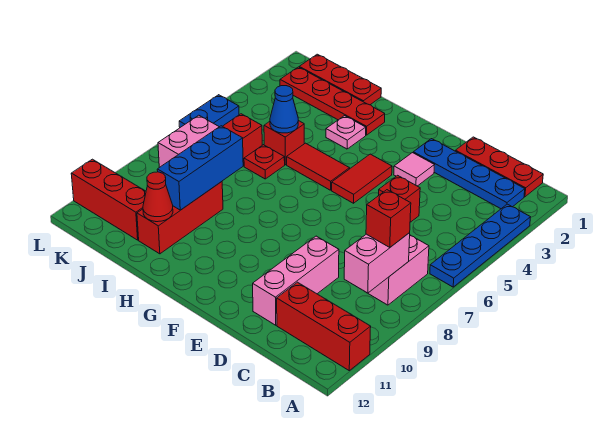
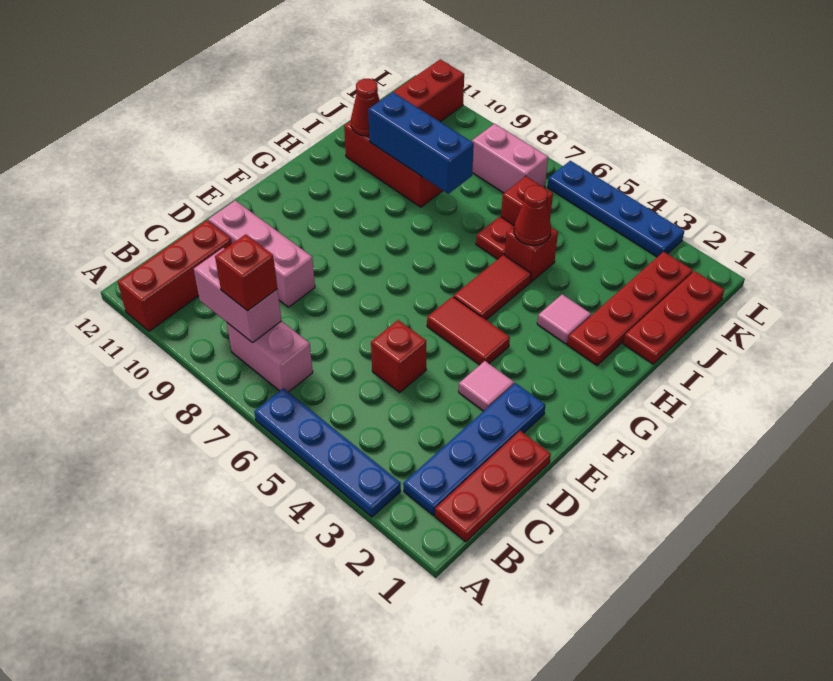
pink 1x1 plate [326,116,366,149] -> pink 1x1 tile [537,294,591,344]
blue 1x1 cone [270,86,298,133] -> red 1x1 cone [514,185,551,245]
blue 1x2 plate [179,95,239,127] -> blue 1x4 plate [548,161,684,257]

